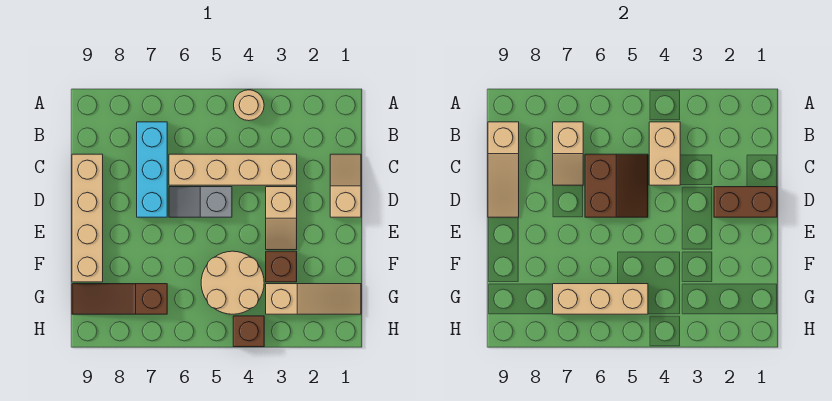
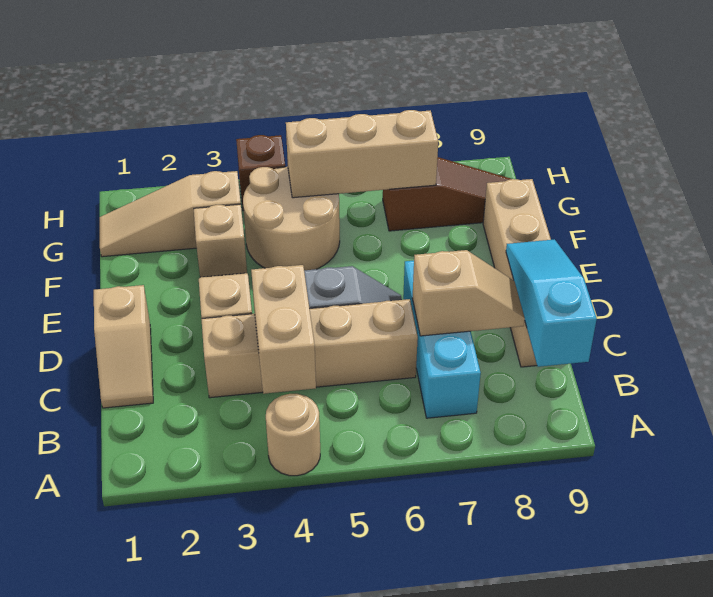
tan 1x2 slope [553,122,583,185] -> tan 1x2 slope turned to [412,250,525,336]
tan 1x3 slope [488,122,519,217] -> cyan 1x3 slope [506,239,597,367]
brown 2x2 slope [585,154,648,217] -> none
brown 1x2 brick [714,187,777,217] -> none
brown 1x1 brick [266,251,297,282] -> tan 1x1 brick [194,204,247,277]

